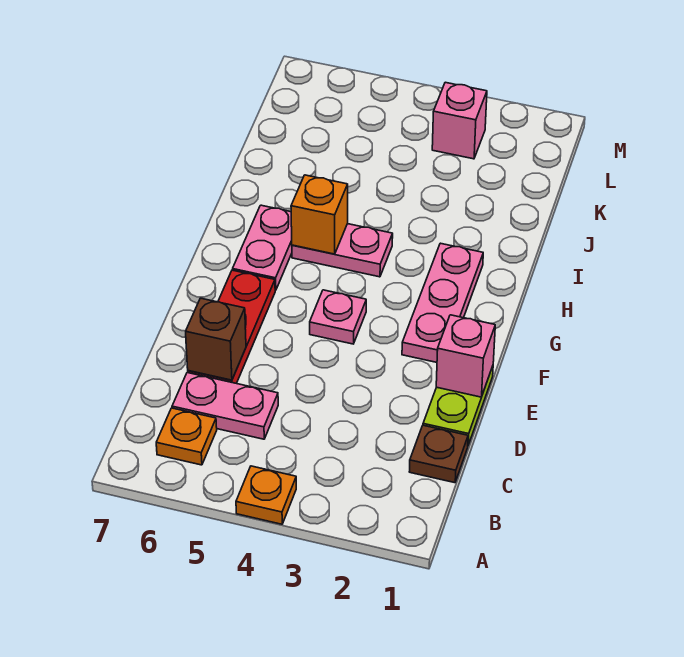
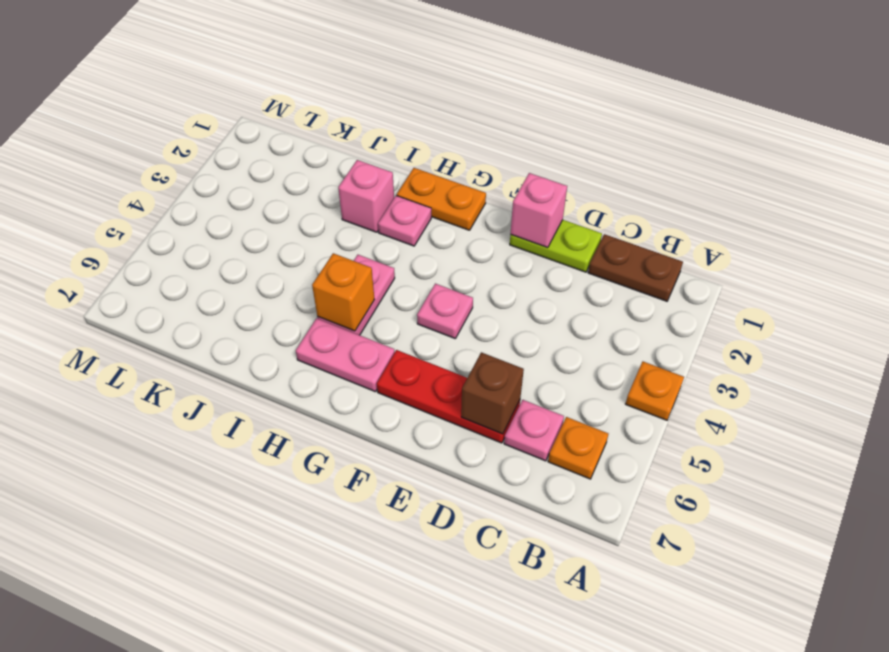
brown 1x1 plate [409,425,468,483] -> brown 1x2 plate [588,234,683,301]
pink 1x2 plate [172,373,278,439] -> pink 1x1 plate [504,400,564,461]
pink 1x3 plate [402,243,483,362] -> pink 1x1 plate [378,196,431,246]
none -> orange 1x2 plate [397,168,486,230]
pink 1x1 brick [432,82,487,159] -> pink 1x1 brick moved to [338,160,394,232]

